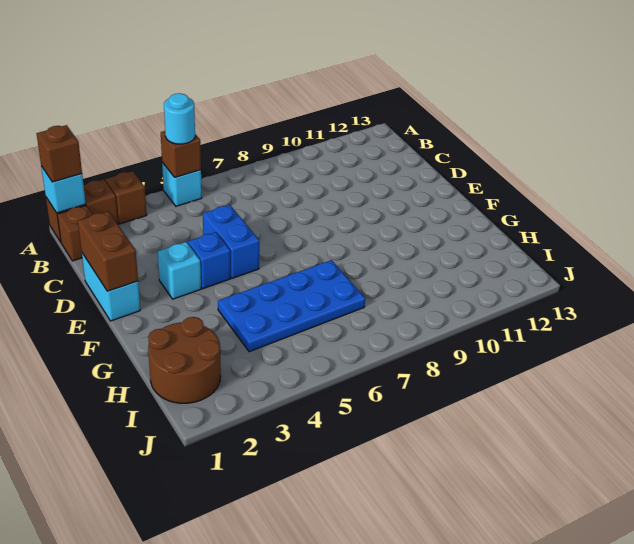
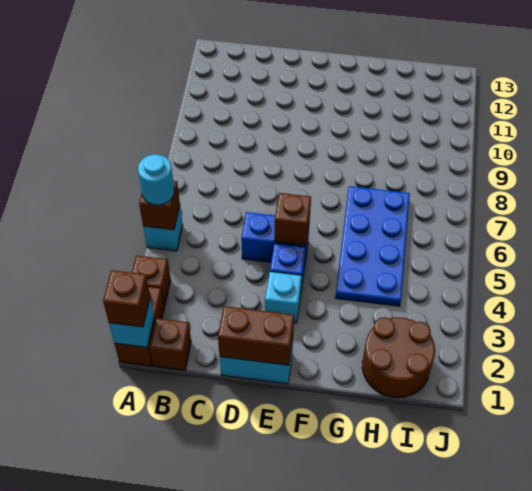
none -> brown 1x1 brick [274,193,311,245]

